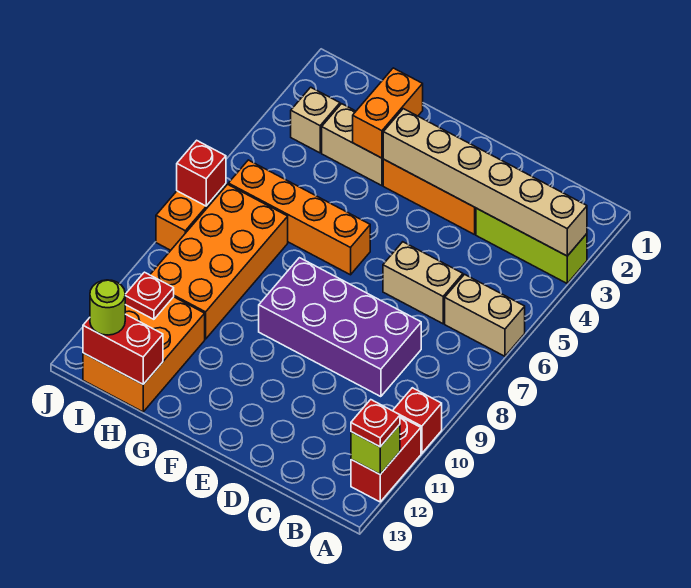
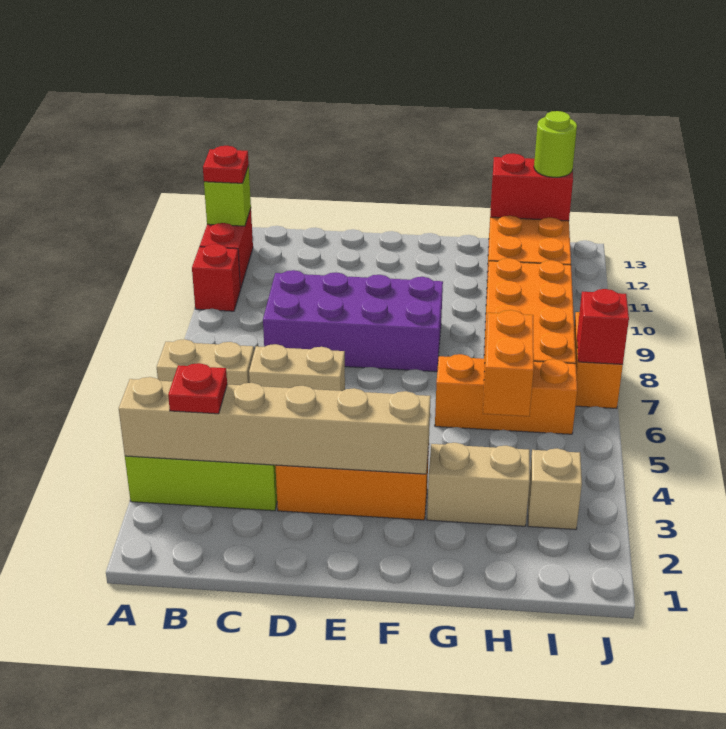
orange 1x4 brick [228,160,370,275] -> orange 1x3 brick [435,354,577,434]
orange 1x2 brick [353,68,423,158] -> orange 1x2 brick moved to [483,310,534,416]
red 1x1 plate [125,272,174,319] -> red 1x1 plate moved to [168,363,227,414]

